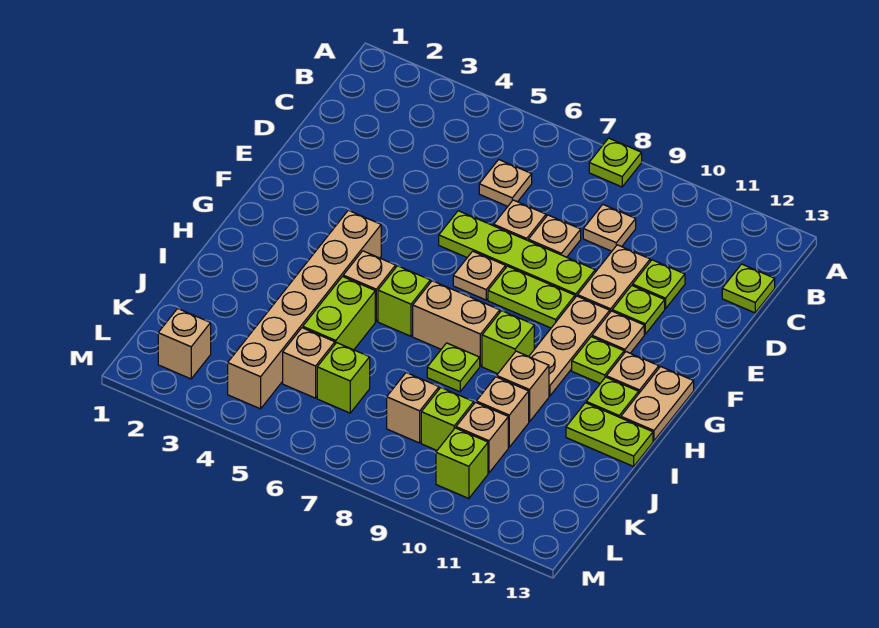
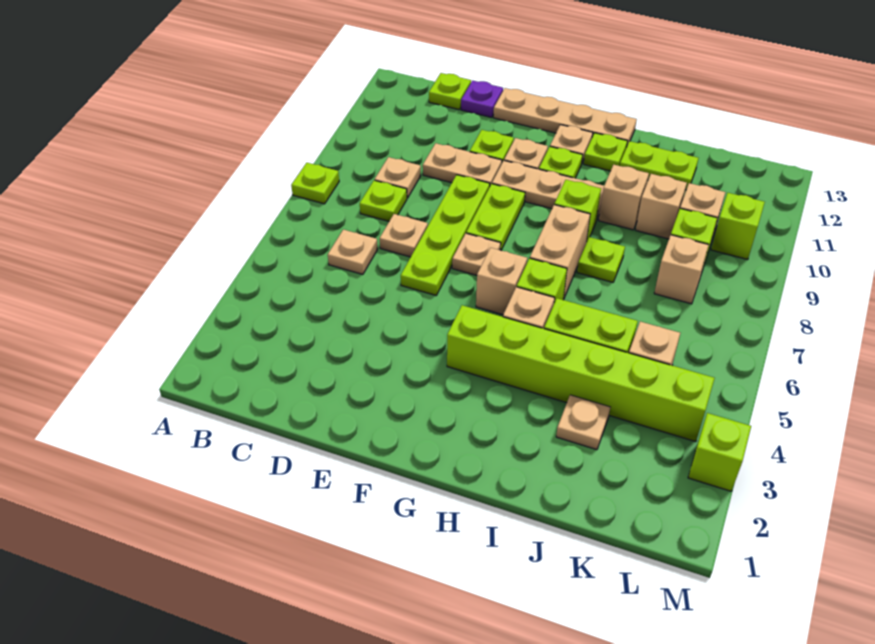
tan 1x1 plate [528,215,581,257] -> tan 1x1 plate moved to [556,395,610,450]
lime 1x1 plate [633,260,685,309] -> lime 1x1 plate moved to [360,180,407,221]
none -> purple 1x1 plate [461,81,503,118]
tan 1x6 brick [228,210,381,409] -> lime 1x6 brick [447,305,715,442]
tan 1x2 plate [621,367,694,441] -> tan 1x4 plate [493,88,637,145]
lime 1x2 plate [566,403,653,466] -> lime 1x2 plate turned to [620,141,698,190]
lime 1x1 brick [317,343,370,413] -> lime 1x1 brick moved to [688,413,751,491]
tan 1x1 brick [158,308,211,379] -> tan 1x1 brick moved to [476,248,527,315]

